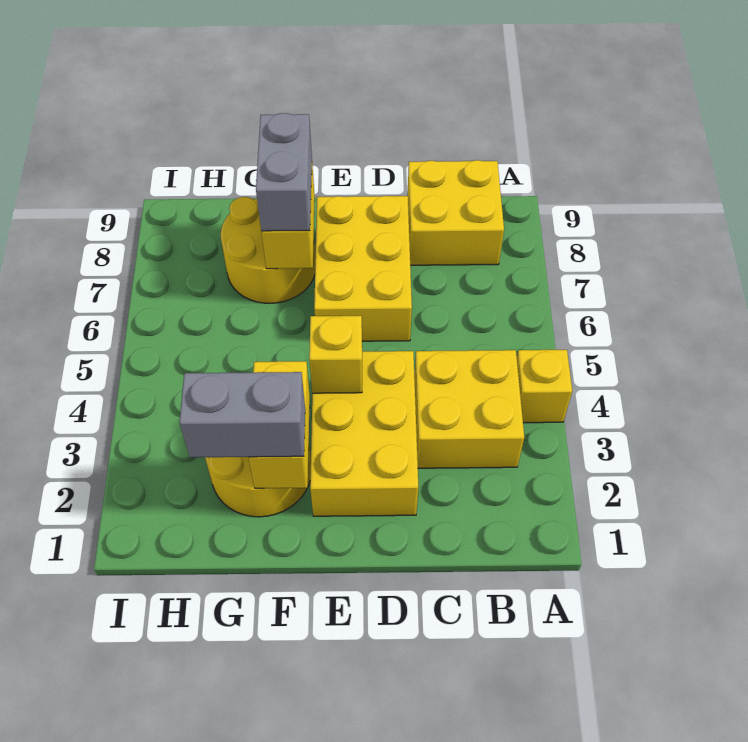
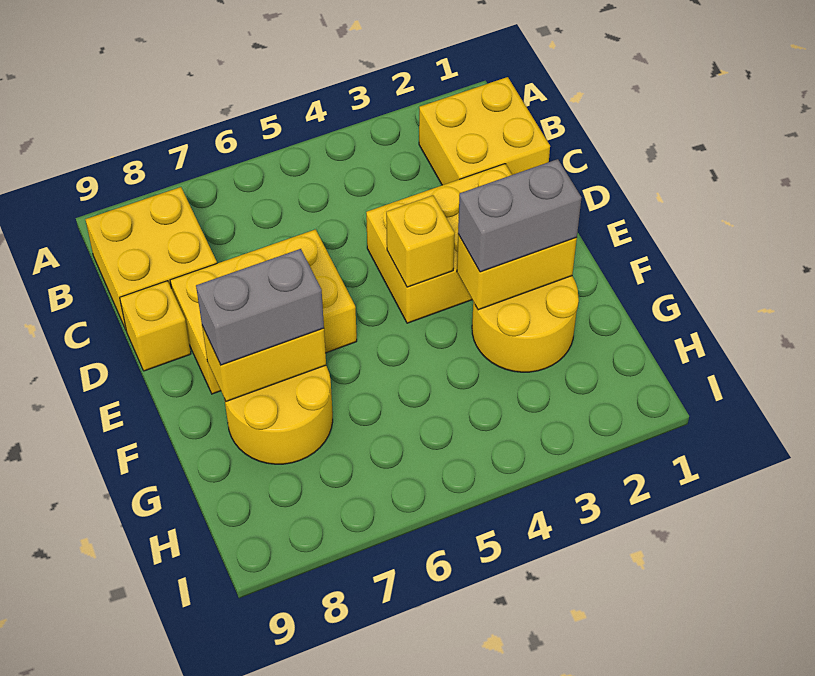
yellow 1x1 brick [517,350,572,423] -> yellow 1x1 brick moved to [120,281,191,371]
yellow 2x2 brick [414,350,524,468] -> yellow 2x2 brick moved to [419,77,550,185]
grey 1x2 brick [179,372,305,457] -> grey 1x2 brick turned to [458,159,581,272]

